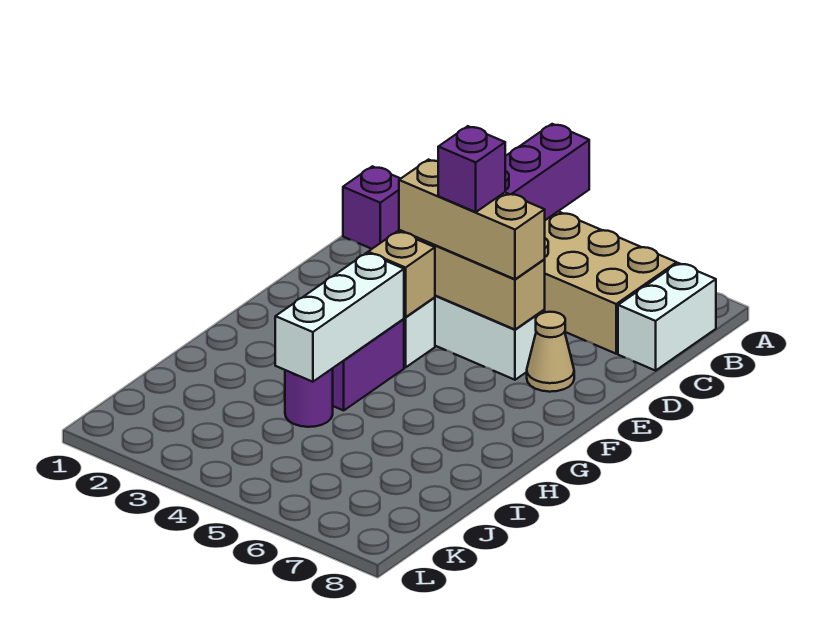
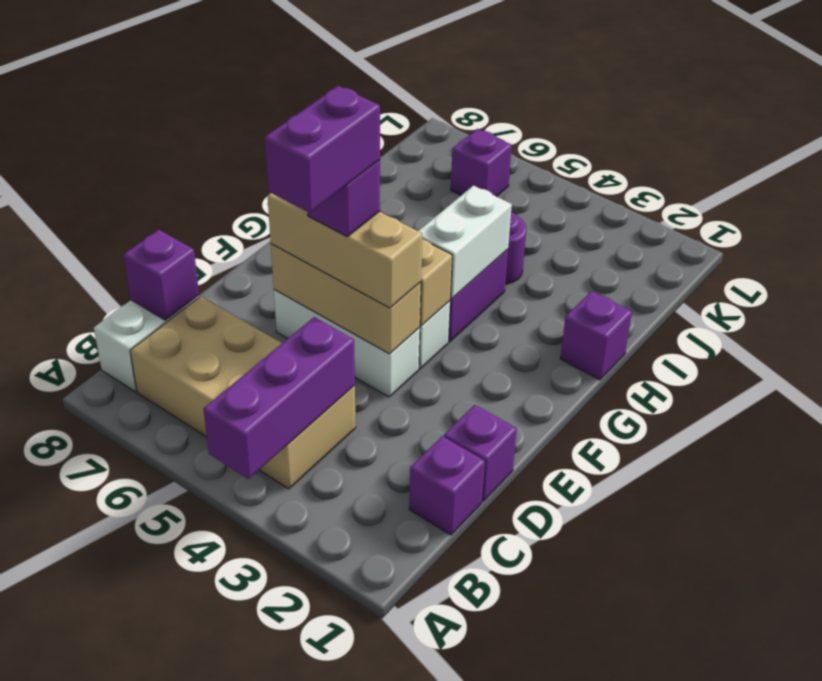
none -> purple 1x1 brick [124,230,199,320]
none -> purple 1x1 brick [444,405,517,501]
none -> purple 1x2 brick [265,86,380,213]
tan 1x1 cone [527,312,574,392] -> none
white 1x3 brick [275,253,404,382] -> white 1x2 brick [419,186,512,299]
none -> purple 1x1 brick [560,291,632,380]
none -> purple 1x1 brick [451,129,512,197]

